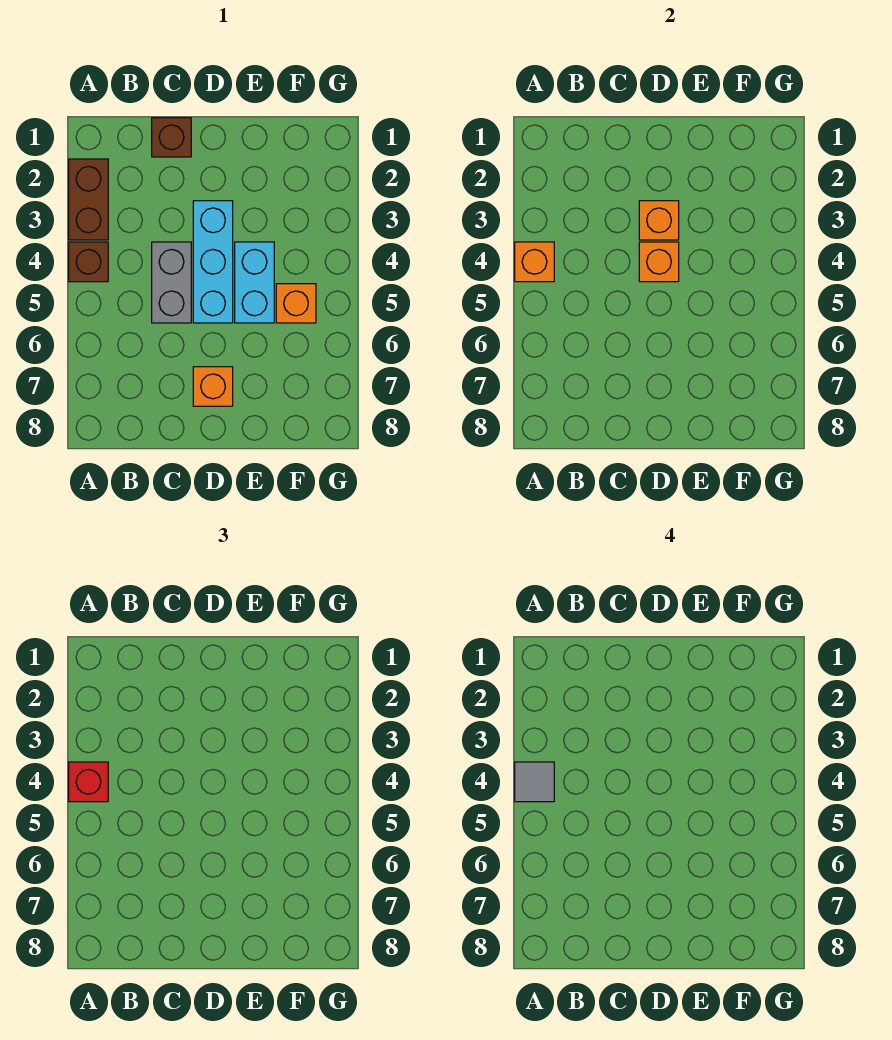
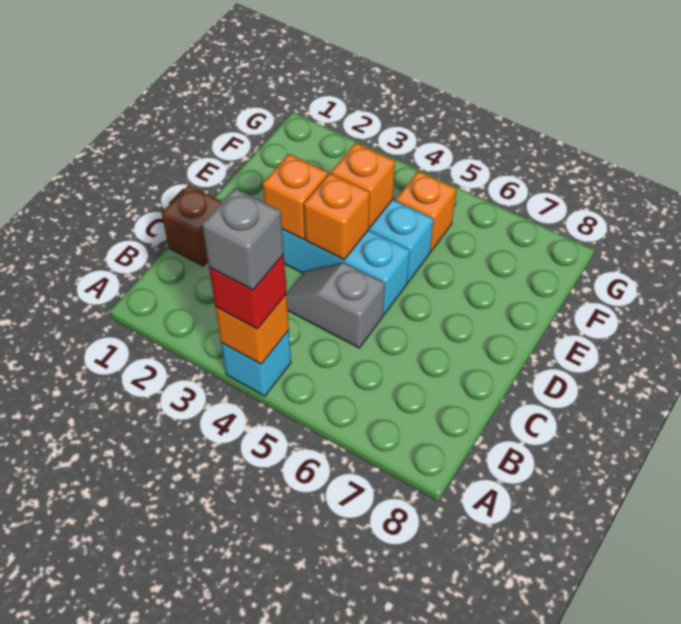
brown 1x2 brick [69,159,108,240] -> none
brown 1x1 brick [69,242,108,282] -> cyan 1x1 brick [221,330,291,396]
grey 1x1 tile [515,762,554,802] -> grey 1x1 brick [202,188,284,290]
grey 1x2 brick [152,242,191,323] -> grey 1x2 slope [286,263,385,348]
orange 1x1 brick [193,367,233,406] -> orange 1x1 brick moved to [331,143,395,228]

